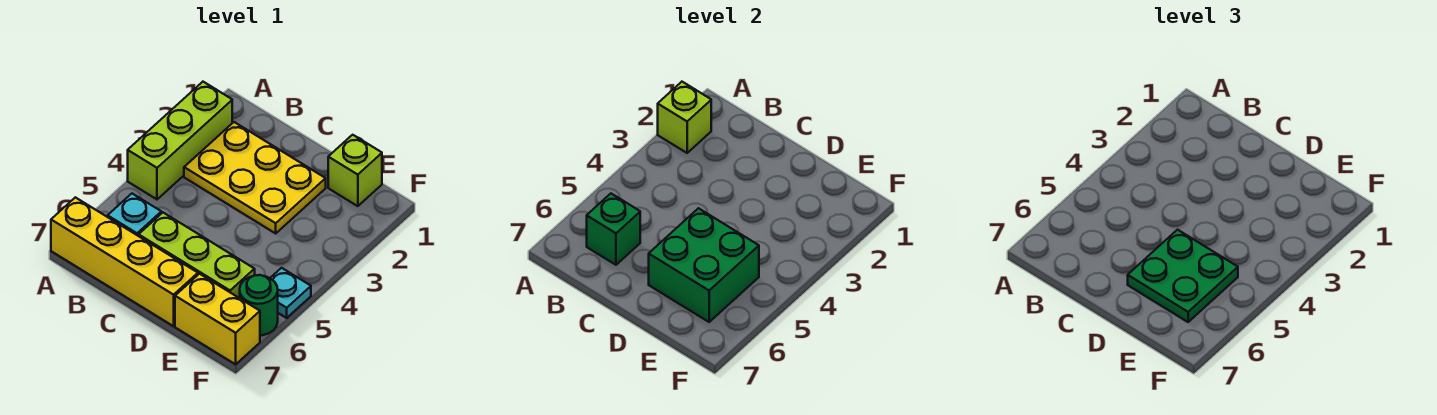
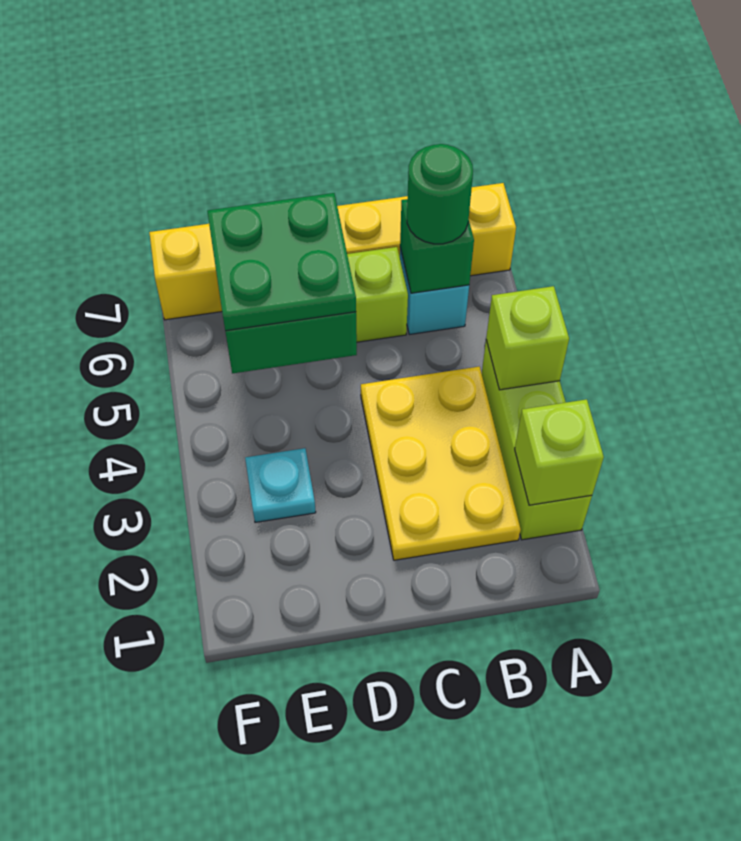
yellow 2x3 plate [184,122,326,233] -> yellow 2x3 plate turned to [361,367,521,560]
lime 1x1 brick [328,135,382,206] -> lime 1x1 brick moved to [486,286,569,390]
cyan 1x1 plate [271,268,311,318] -> cyan 1x1 plate moved to [245,448,316,522]
green 1x1 round brick [240,275,278,335] -> green 1x1 round brick moved to [407,144,473,244]

